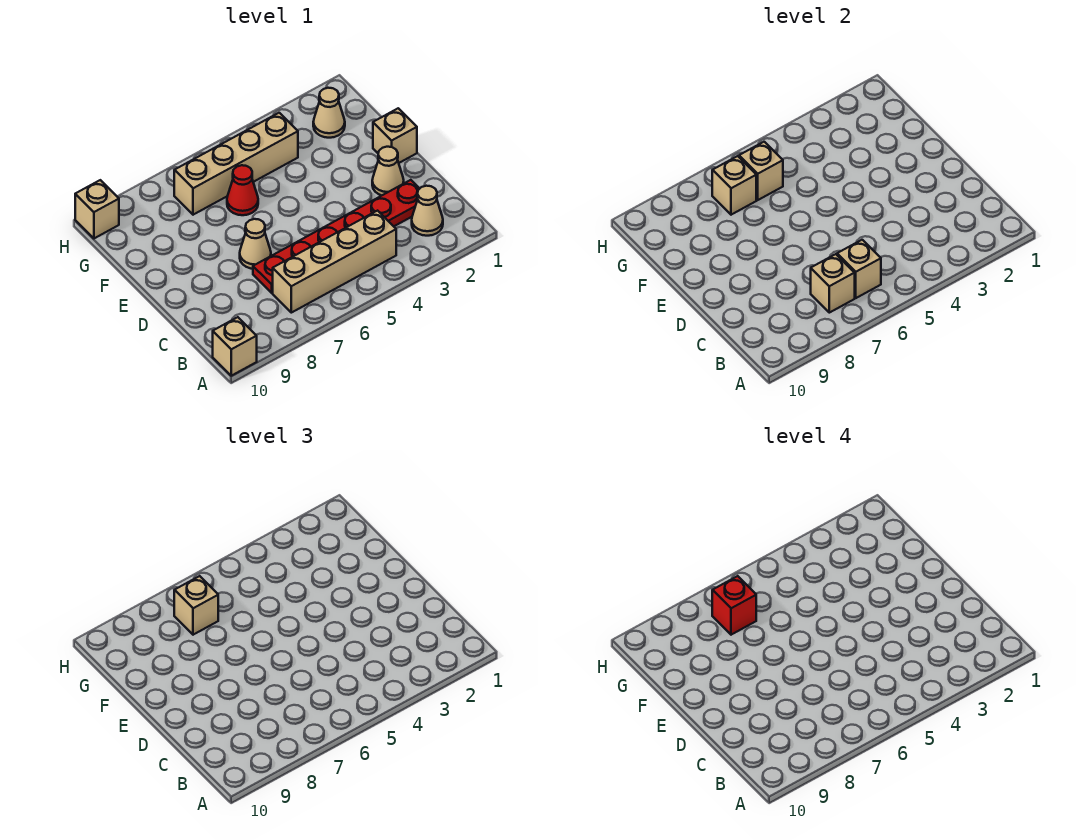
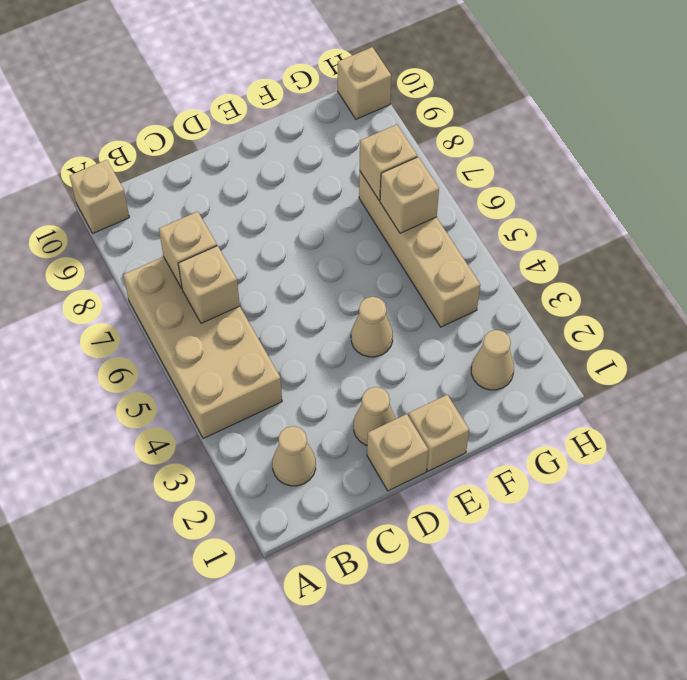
tan 1x4 brick [273,211,396,313] -> tan 2x4 brick [123,257,282,439]
red 1x6 plate [253,180,420,293] -> none
tan 1x1 cone [240,219,271,269] -> tan 1x1 cone moved to [351,297,393,357]
red 1x1 cone [227,165,258,215] -> none
tan 1x1 brick [174,576,218,635] -> tan 1x1 brick moved to [367,414,428,491]
red 1x1 brick [712,576,756,635] -> none

